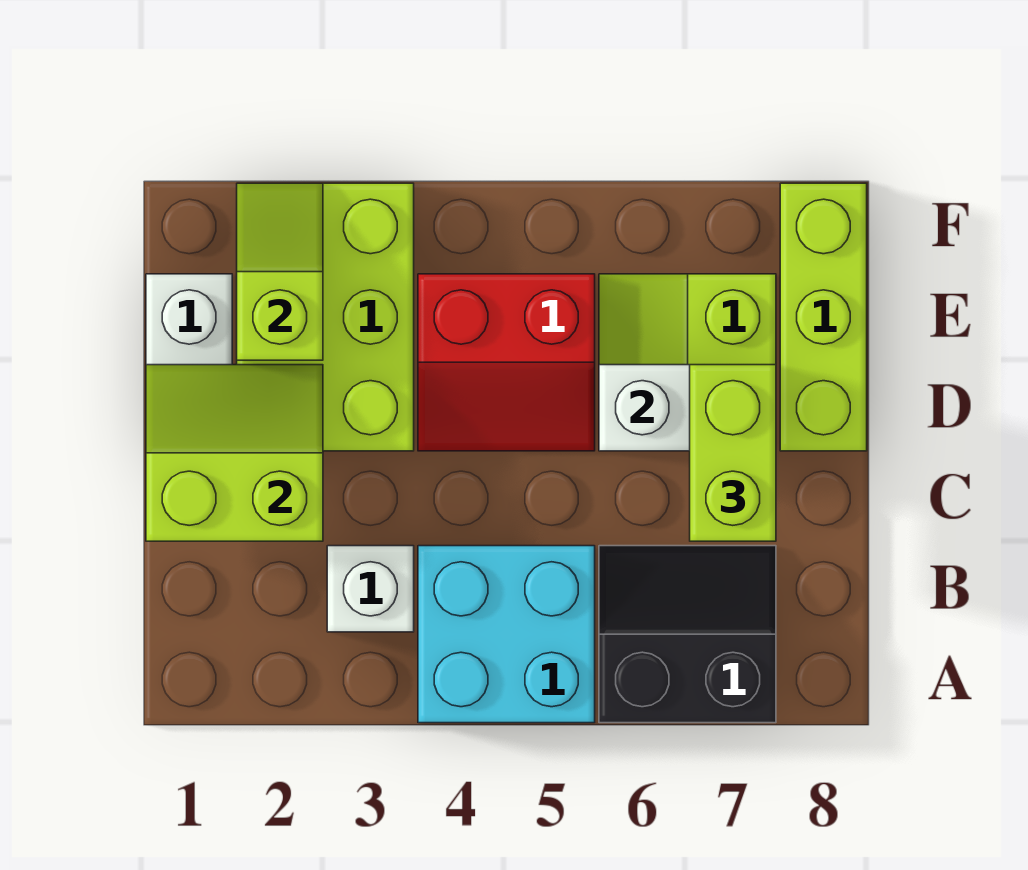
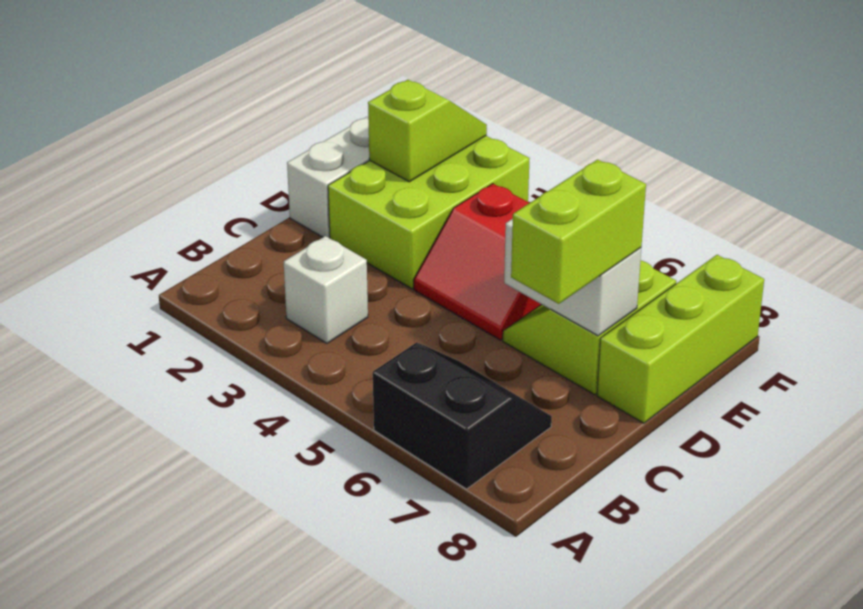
cyan 2x2 brick [418,546,595,723] -> none
lime 2x2 slope [146,365,323,541] -> none

